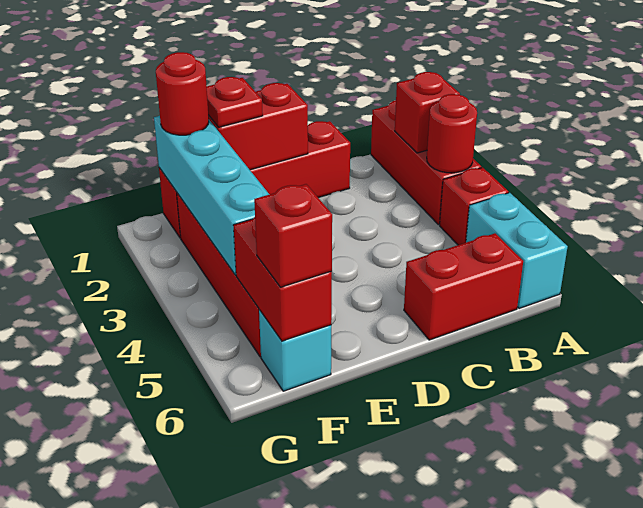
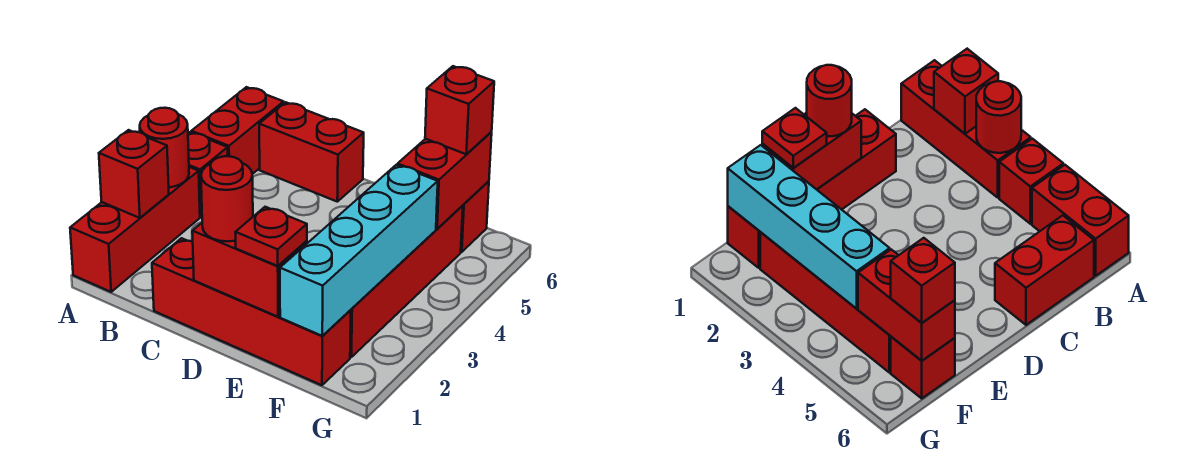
cyan 1x2 brick [466,193,568,309] -> red 1x2 brick [191,87,284,174]
red 1x1 round brick [156,52,209,135] -> red 1x1 round brick moved to [201,156,253,241]
cyan 1x1 brick [259,310,331,391] -> red 1x1 brick [461,181,489,252]

